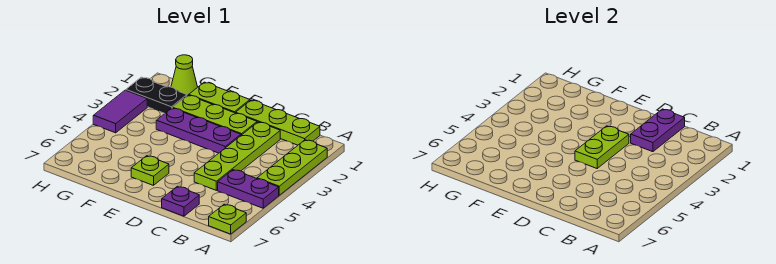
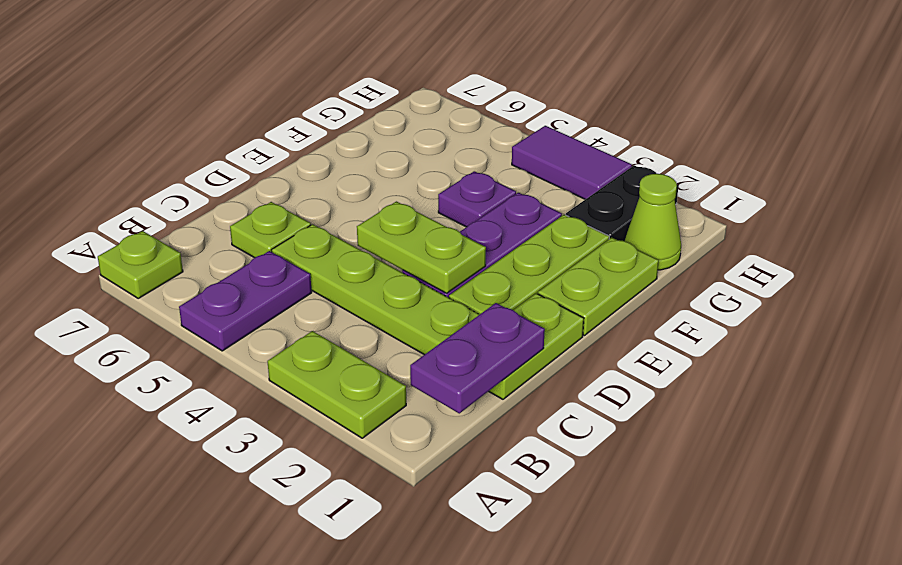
lime 1x3 plate [257,140,327,195] -> lime 1x2 plate [267,331,406,438]
lime 1x3 plate [236,100,320,145] -> lime 1x2 plate [489,293,584,399]
purple 1x2 plate [631,109,685,152] -> purple 1x2 plate turned to [410,303,545,413]
purple 1x1 plate [162,186,199,216] -> purple 1x1 plate moved to [438,171,516,227]
lime 1x1 plate [131,156,169,185] -> lime 1x1 plate moved to [230,202,311,258]

